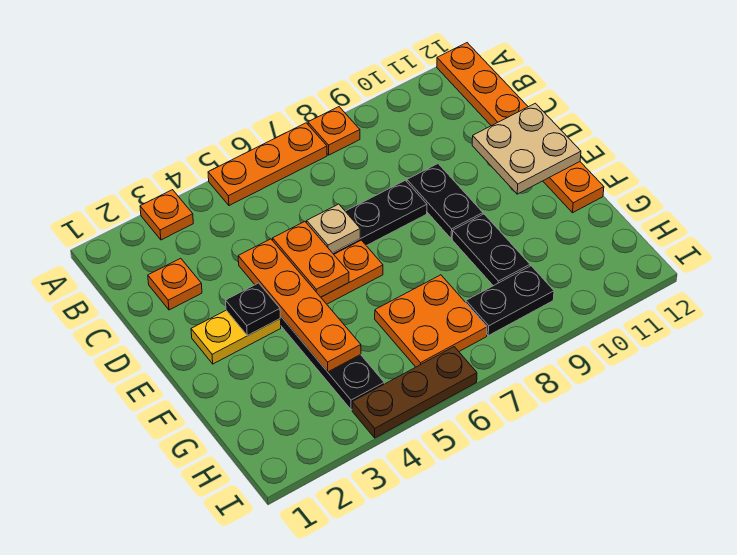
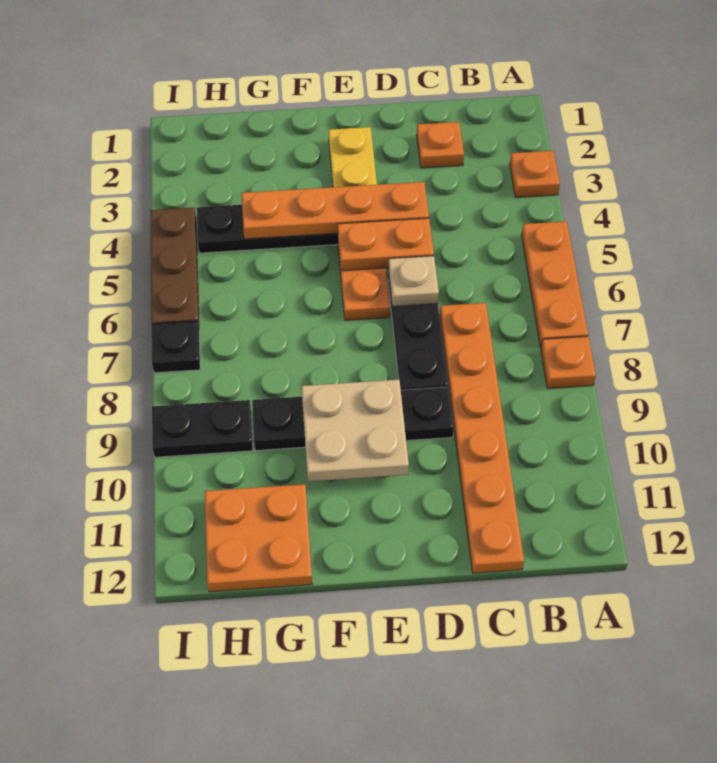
orange 1x6 plate [437,43,604,213] -> orange 1x6 plate turned to [440,303,524,573]
tan 2x2 plate [472,103,581,194] -> tan 2x2 plate moved to [301,380,409,482]
black 1x1 plate [226,283,280,336] -> black 1x1 plate moved to [151,321,200,373]
orange 2x2 plate [375,275,487,367] -> orange 2x2 plate moved to [205,484,312,592]
black 1x2 plate [466,266,554,336] -> black 1x2 plate turned to [152,400,253,457]

